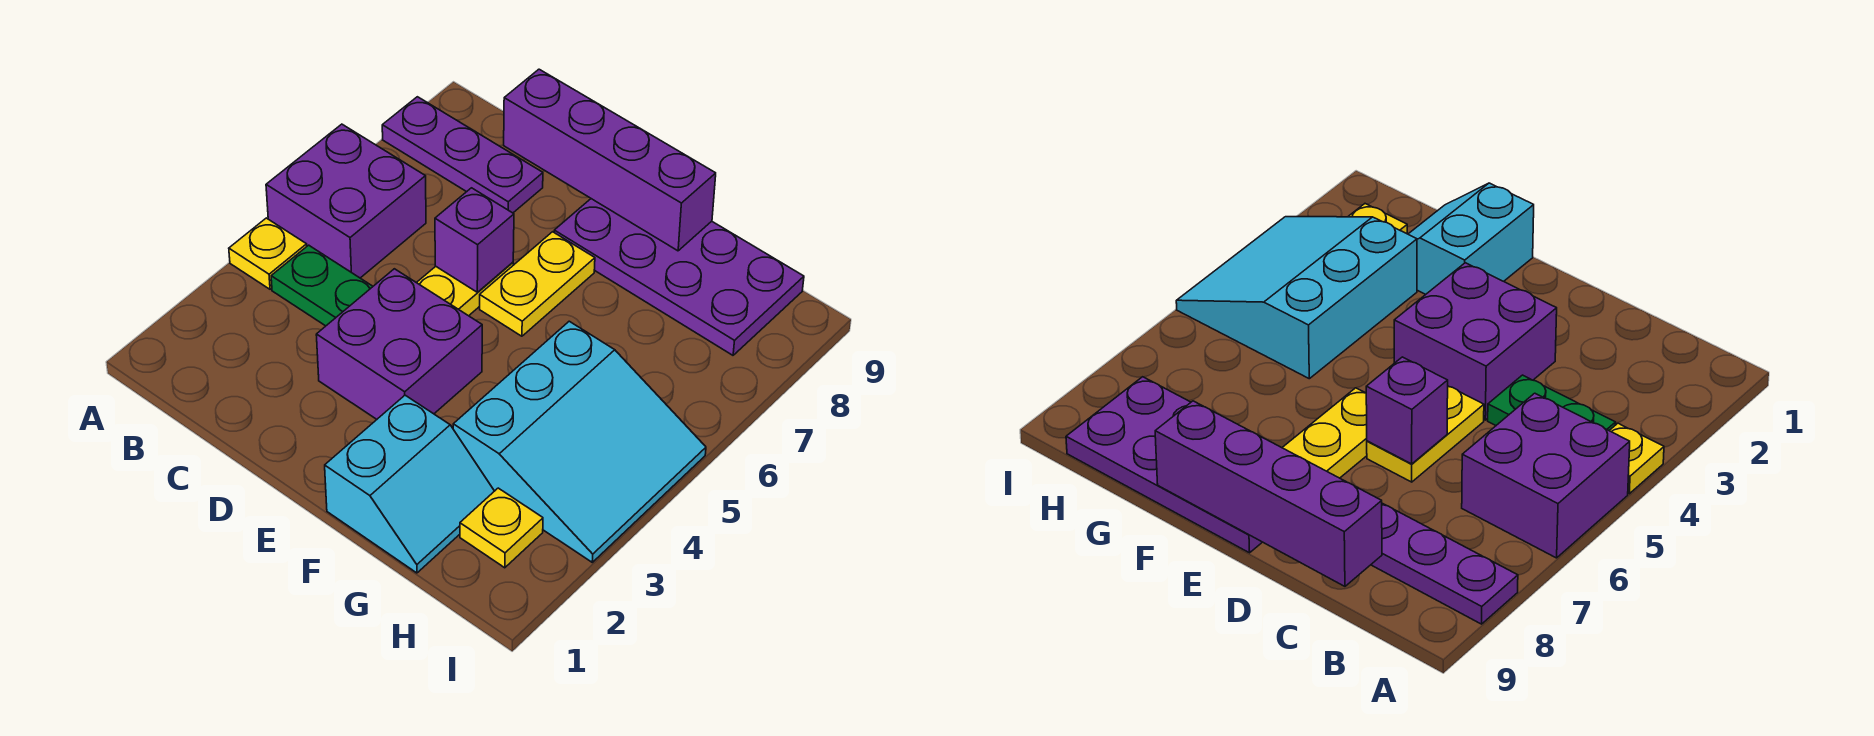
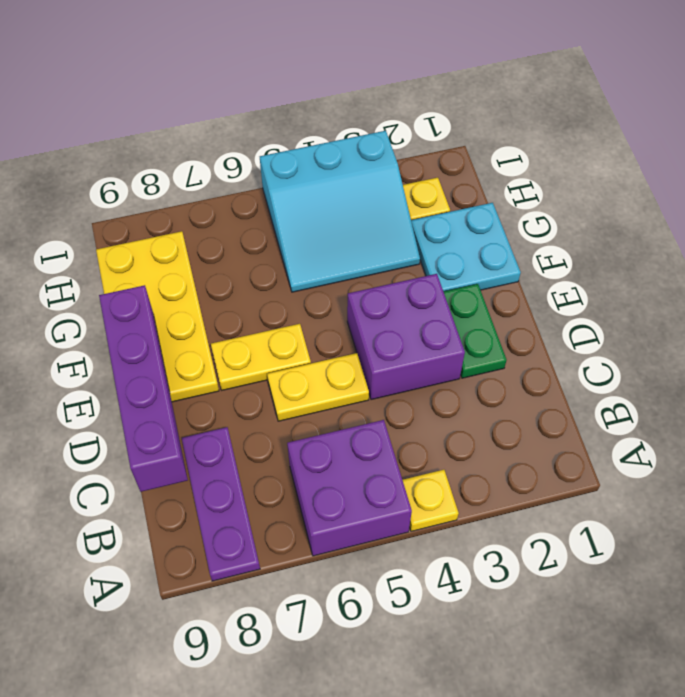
green 1x2 plate [271,245,373,326] -> green 1x2 plate moved to [444,284,507,378]
purple 1x1 brick [435,188,514,292] -> none
purple 2x4 plate [554,199,804,355] -> yellow 2x4 plate [96,231,219,402]
cyan 2x2 slope [325,395,494,573] -> cyan 2x2 plate [411,203,521,292]
cyan 3x3 slope [453,321,706,562] -> cyan 3x3 slope turned to [260,131,420,292]

